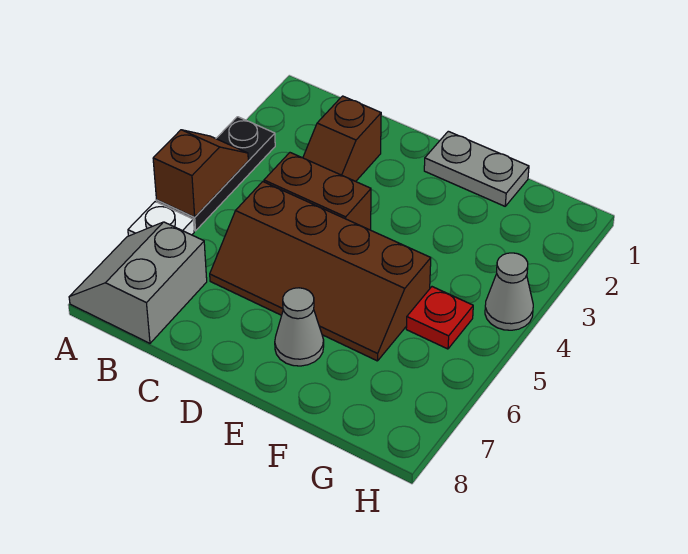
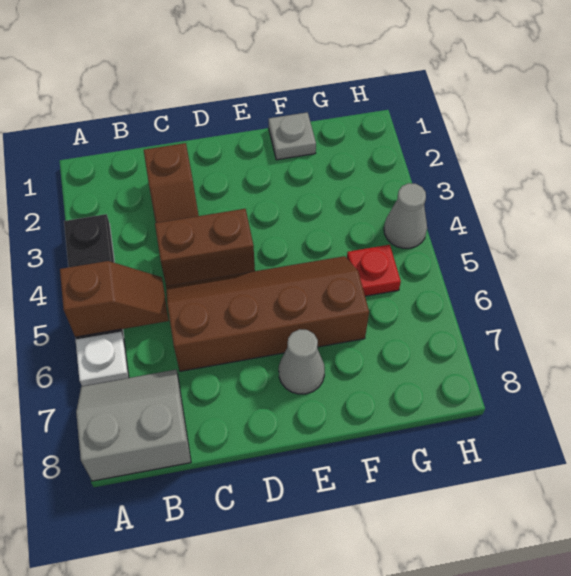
brown 1x2 slope [153,130,248,217] -> brown 1x2 slope turned to [60,261,169,337]
grey 2x2 slope [69,222,207,343] -> grey 2x2 slope turned to [76,370,191,481]
brown 2x4 slope [210,182,431,361] -> brown 2x4 slope turned to [166,256,369,371]
grey 1x2 plate [424,131,529,206] -> grey 1x1 plate [269,112,316,160]

